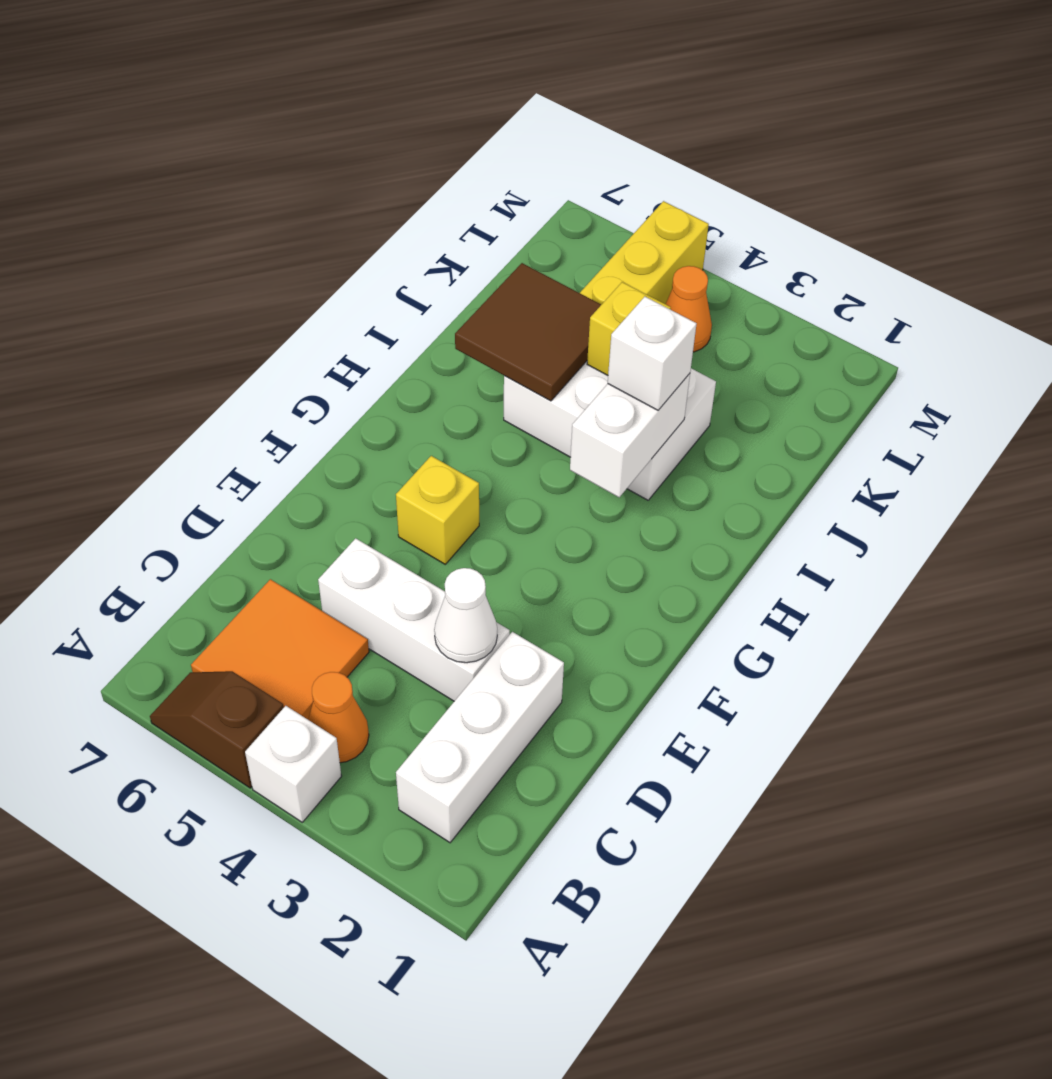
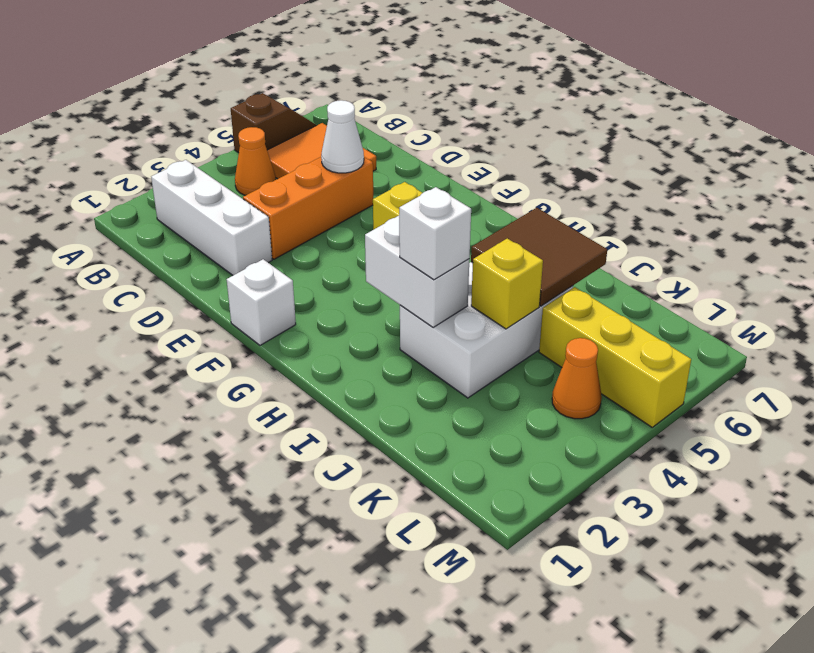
white 1x1 brick [245,706,341,822] -> white 1x1 brick moved to [227,259,296,345]
white 1x3 brick [318,538,510,701] -> orange 1x3 brick [243,157,373,259]
white 1x1 cone [434,568,497,663] -> white 1x1 cone moved to [321,100,364,173]

